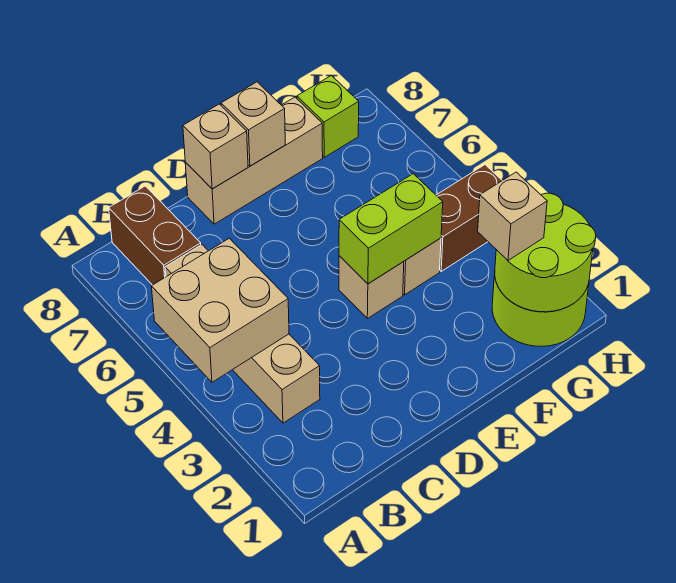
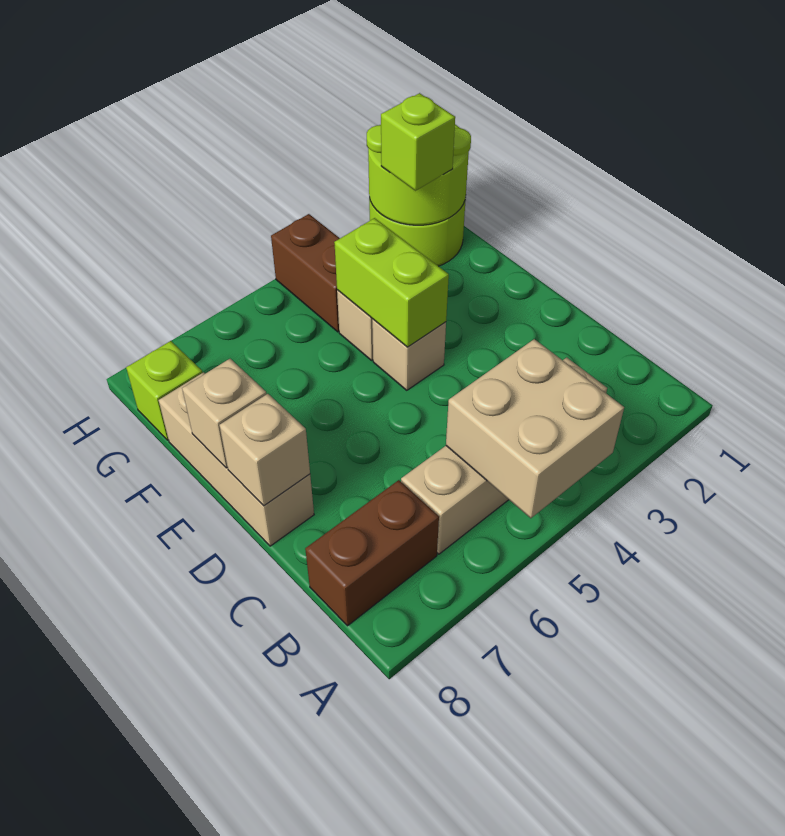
tan 1x1 brick [478,172,547,260] -> lime 1x1 brick [381,93,455,191]

